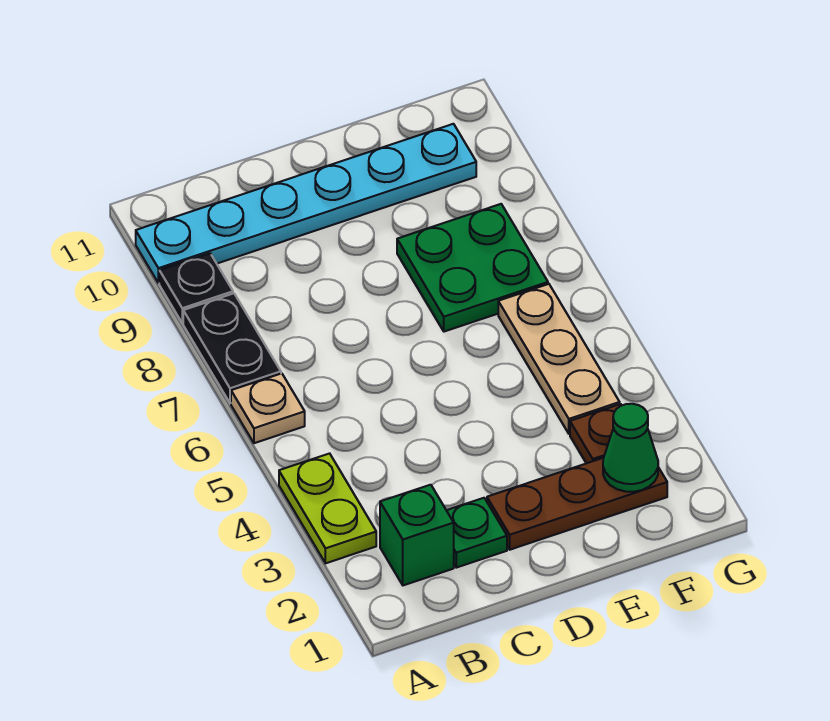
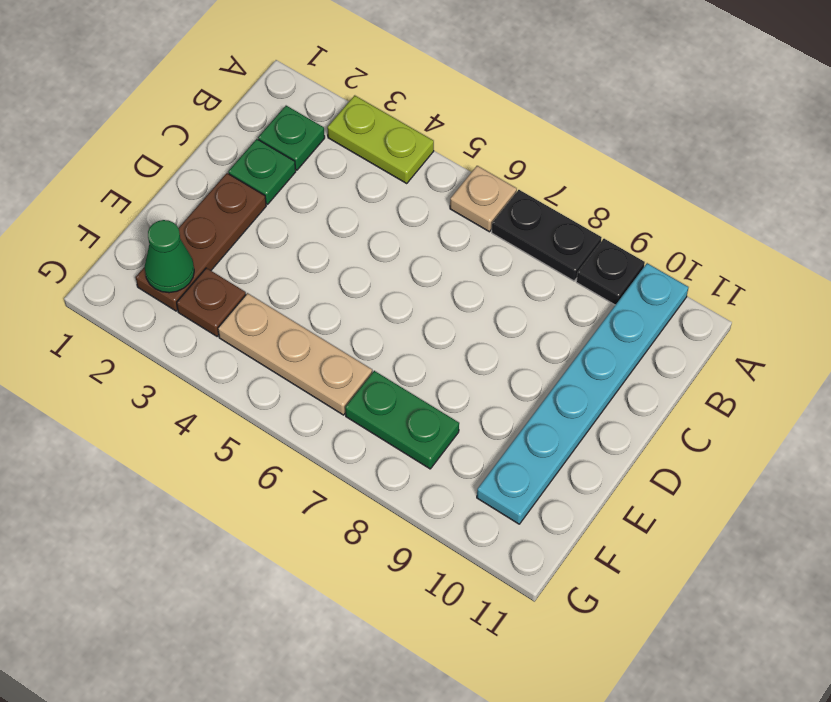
green 1x1 brick [380,485,454,585] -> green 1x1 plate [258,106,325,170]
green 2x2 plate [397,204,548,332] -> green 1x2 plate [345,371,459,469]

